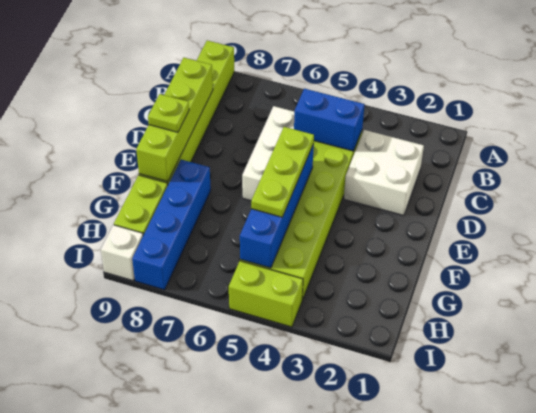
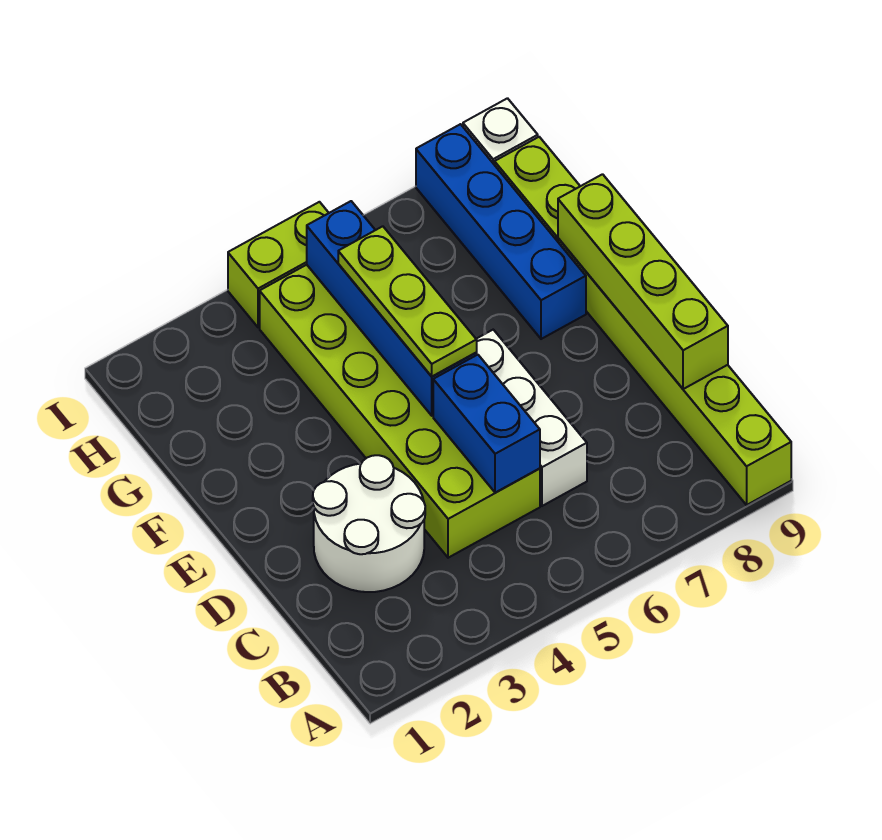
white 2x2 brick [344,130,424,216] -> white 2x2 round brick [313,455,425,592]
blue 1x2 brick [294,89,365,151] -> blue 1x2 brick turned to [433,355,540,493]
lime 1x1 plate [148,94,189,132] -> none

